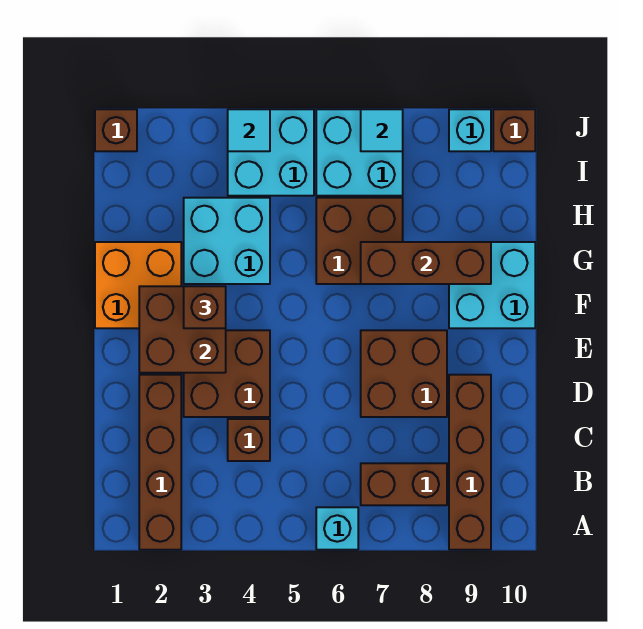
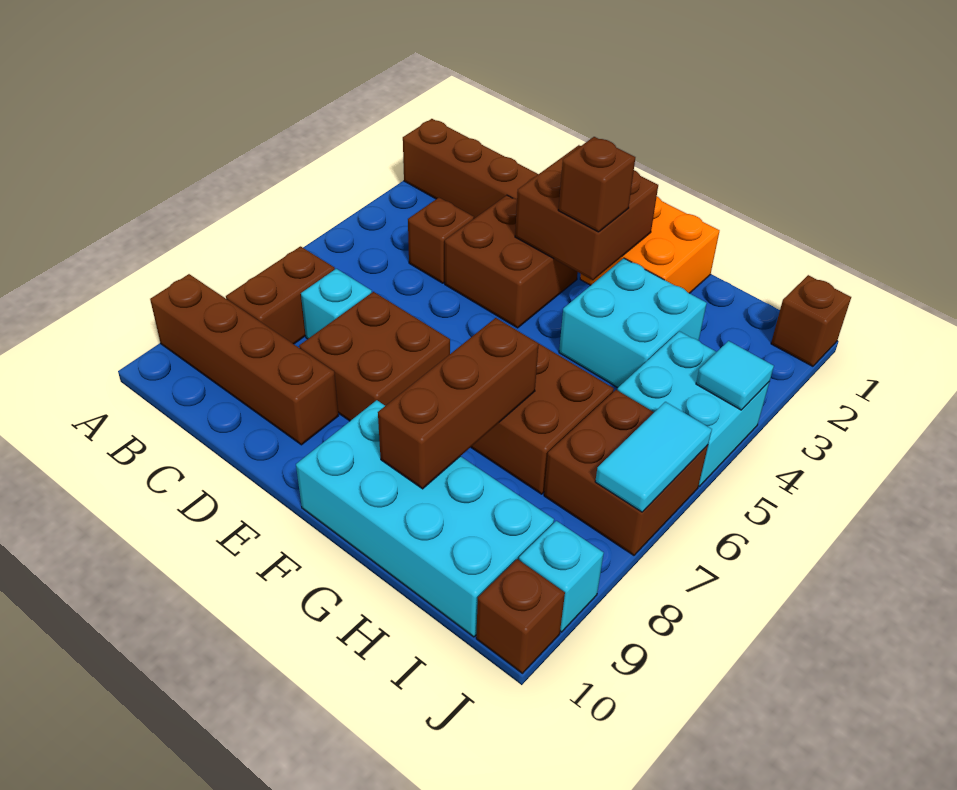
cyan 1x1 brick [316,507,358,550] -> cyan 1x1 brick moved to [301,269,372,339]
cyan 2x2 brick [449,242,535,328] -> cyan 2x4 brick [296,400,554,637]
cyan 2x2 brick [316,109,403,196] -> brown 2x2 brick [544,390,708,555]
cyan 1x1 tile [361,109,403,151] -> cyan 1x2 tile [595,402,712,512]

